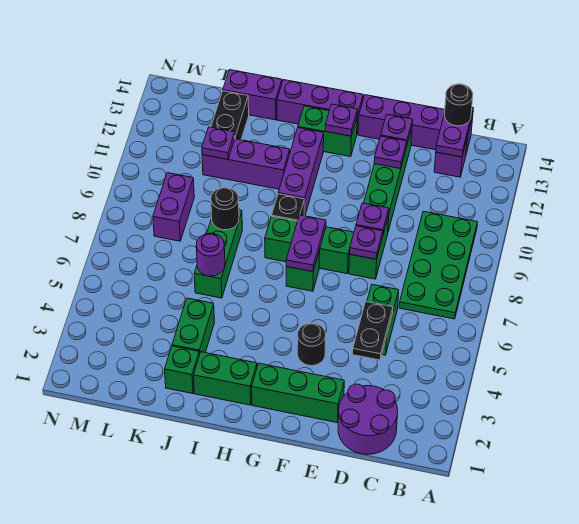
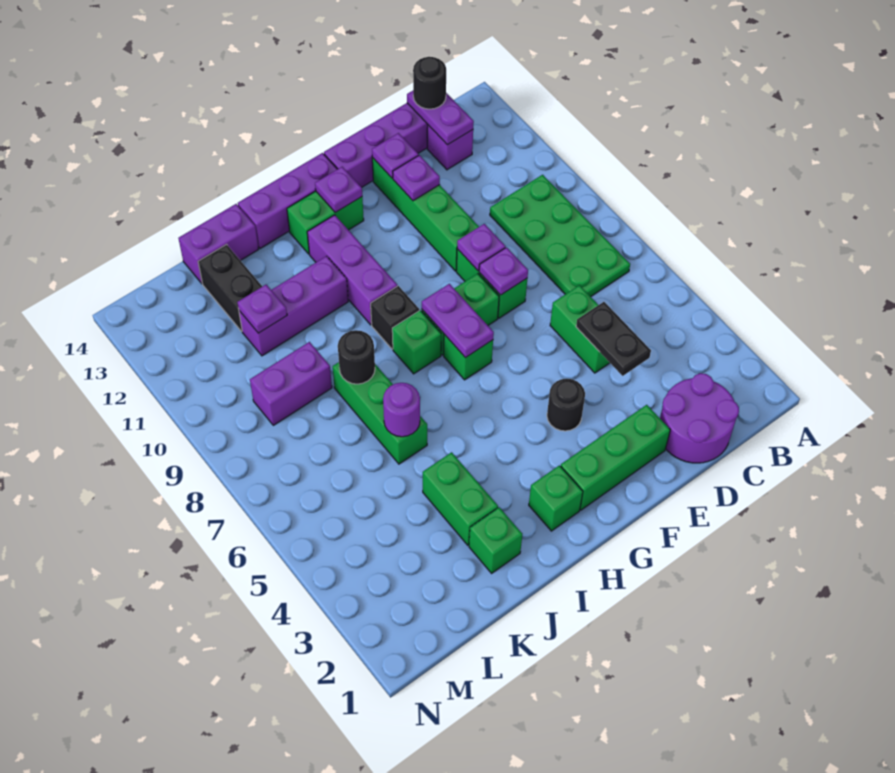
green 1x2 brick [194,352,257,405] -> green 1x1 brick [529,465,583,531]
purple 1x2 brick [153,173,194,241] -> purple 1x2 brick turned to [250,342,332,425]

